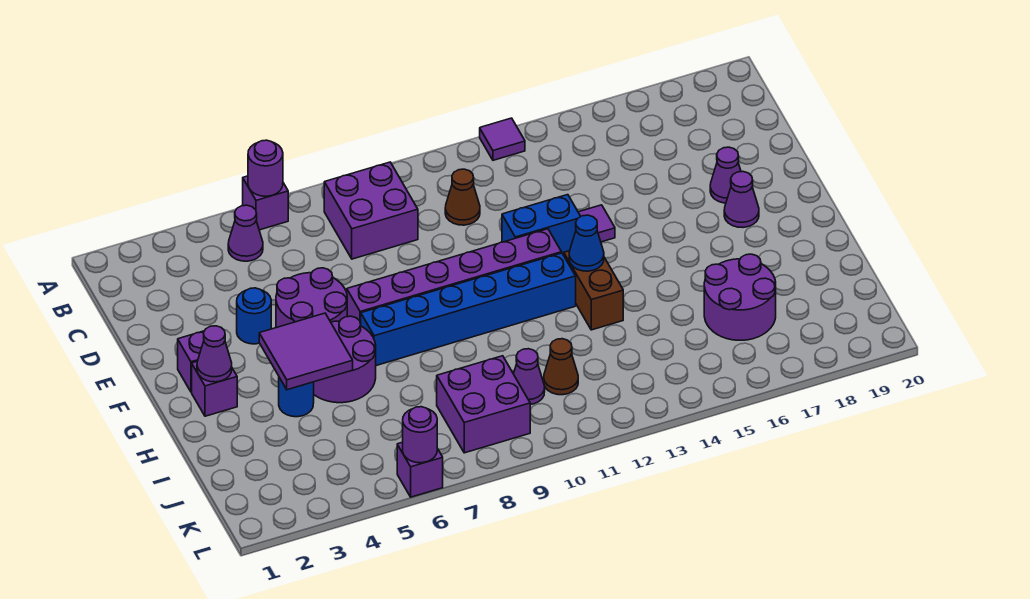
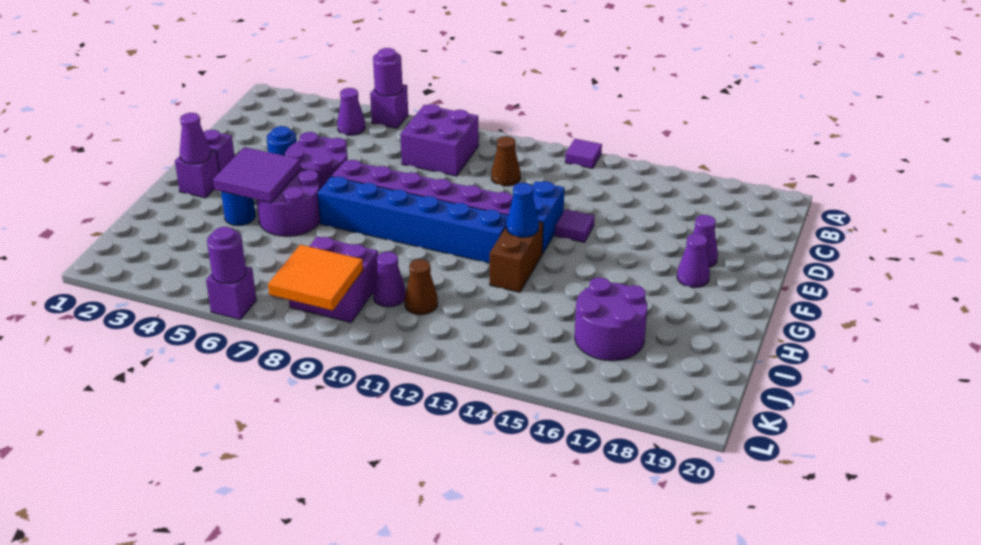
blue 1x2 brick [502,195,581,253] -> blue 1x2 brick turned to [532,181,564,254]
none -> orange 2x2 tile [268,245,363,311]

